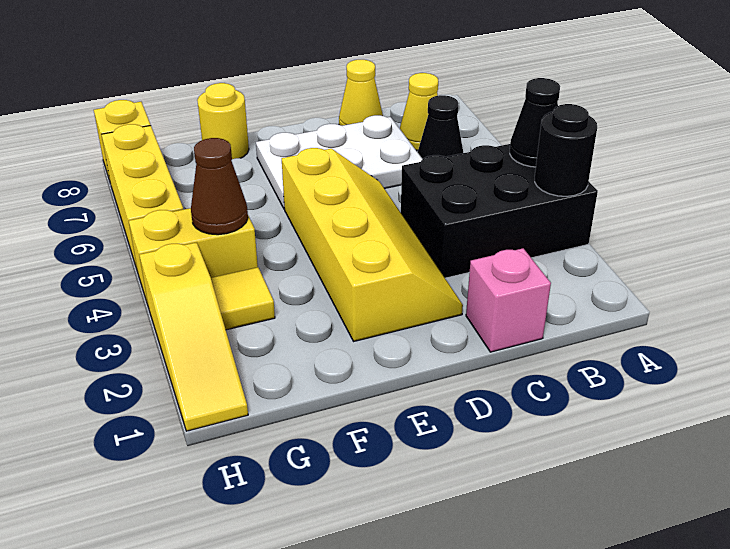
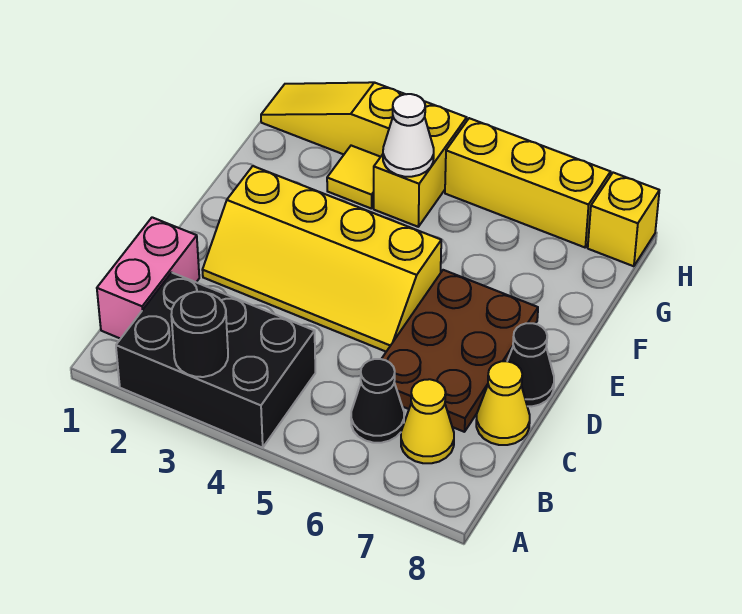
black 2x3 brick [401,144,598,278] -> black 2x3 brick turned to [116,273,315,448]
black 1x1 cone [510,78,560,167] -> black 1x1 cone moved to [508,323,554,407]
pink 1x1 brick [466,248,551,352] -> pink 1x2 brick [97,217,199,339]
white 2x3 plate [256,115,422,209] -> brown 2x3 plate [382,270,538,432]
yellow 1x1 round brick [197,83,249,159] -> none
brown 1x1 cone [191,138,248,235] -> white 1x1 cone [383,94,434,177]

